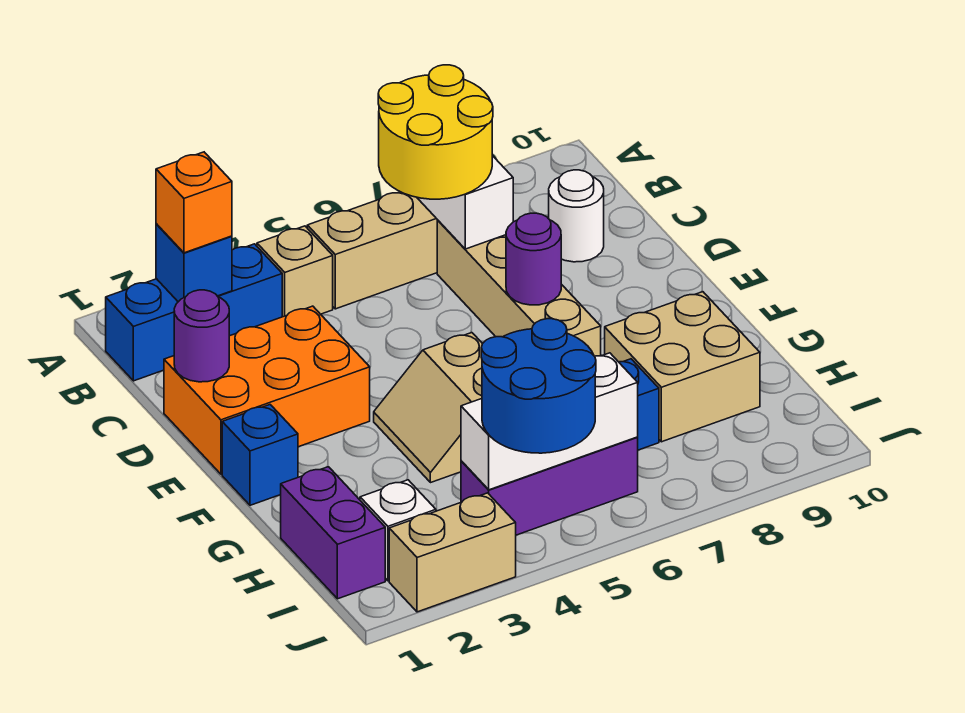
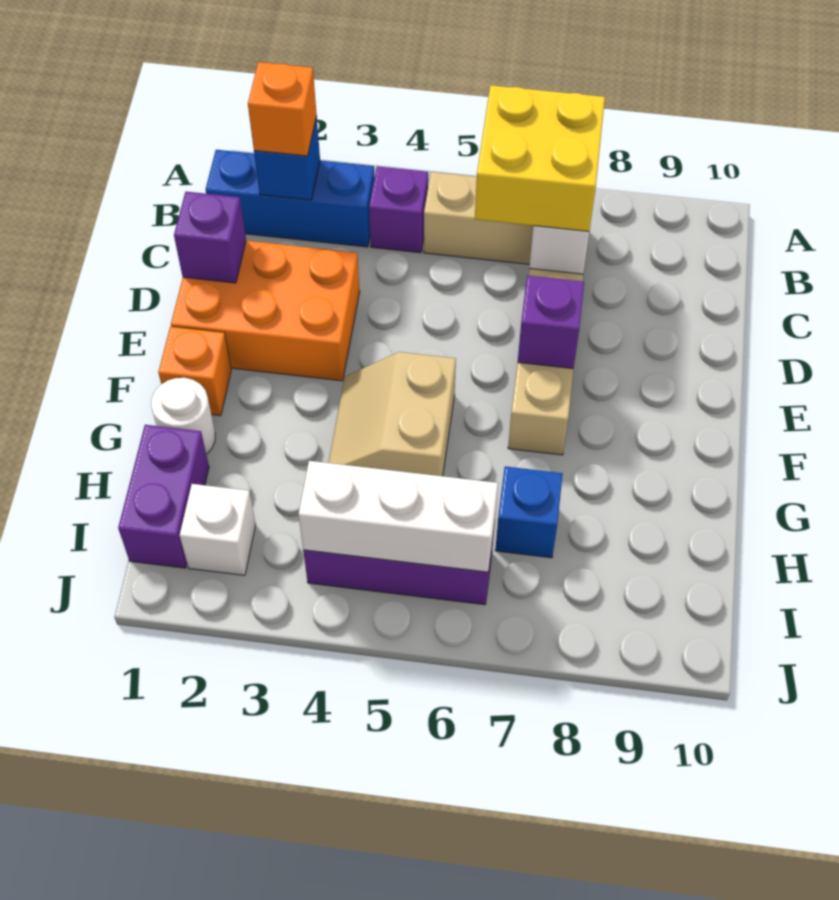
tan 1x1 brick [257,226,333,317] -> purple 1x1 brick [369,166,428,253]
yellow 2x2 round brick [378,65,493,199] -> yellow 2x2 brick [475,85,605,231]
white 1x1 round brick [549,170,604,262] -> white 1x1 round brick moved to [151,378,215,454]
purple 1x1 round brick [174,290,229,382] -> purple 1x1 brick [174,192,246,283]
purple 1x1 round brick [506,213,561,305] -> purple 1x1 brick [518,275,584,369]
blue 1x1 brick [222,405,298,505] -> orange 1x1 brick [158,326,231,416]
tan 2x2 brick [605,292,760,442] -> none
blue 2x2 round brick [481,319,596,453] -> none
tan 1x2 brick [389,493,516,612] -> none

